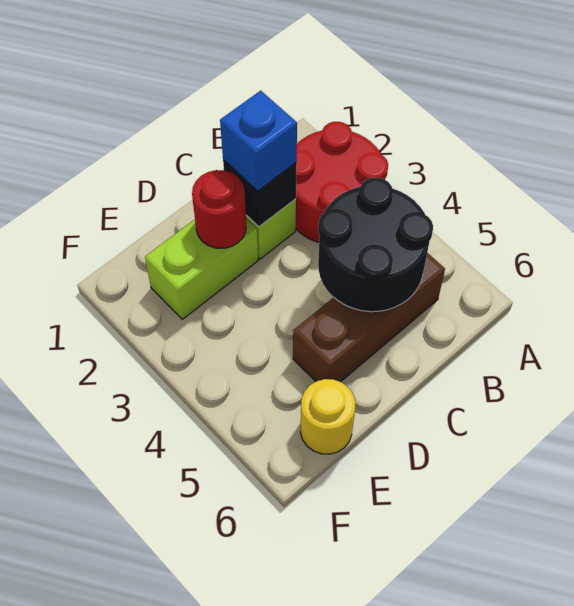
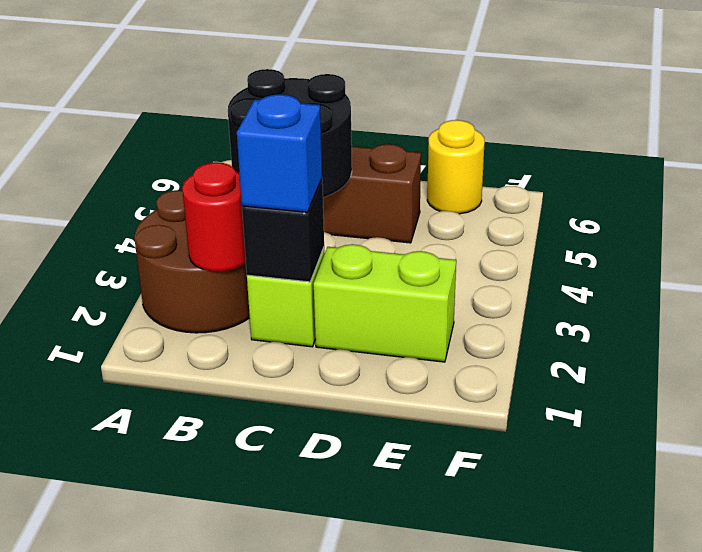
red 2x2 round brick [296,122,388,242] -> brown 2x2 round brick [134,190,250,333]
red 1x1 round brick [192,170,246,248] -> red 1x1 round brick moved to [182,162,246,272]

